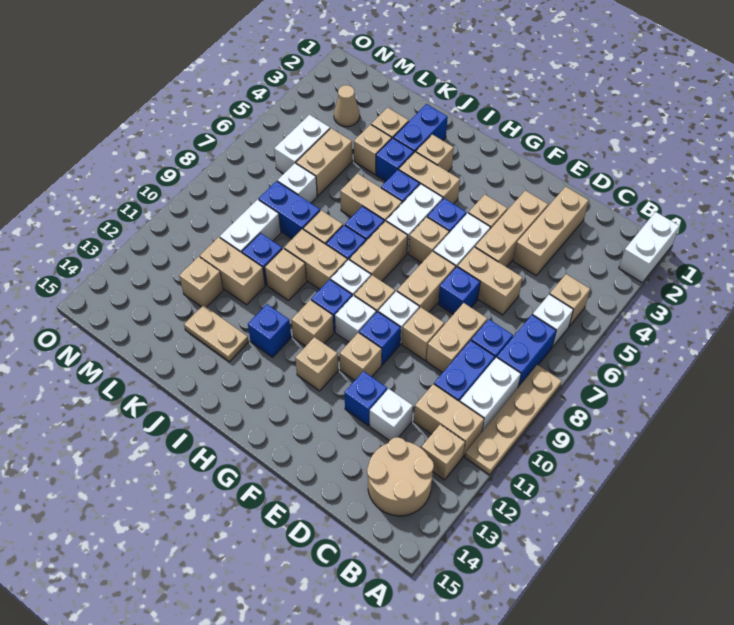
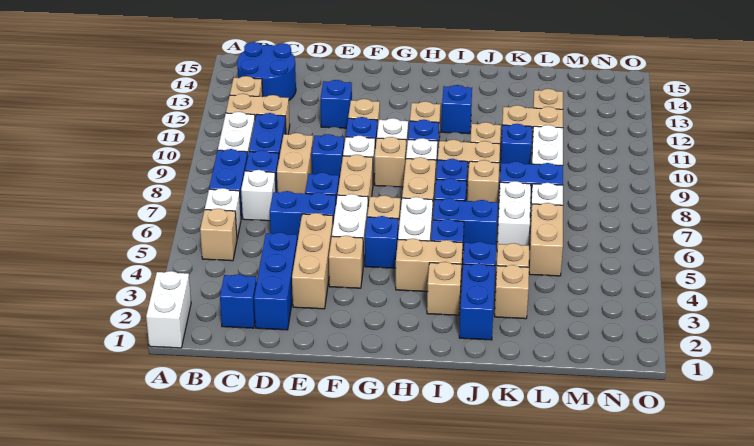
tan 1x4 plate [465,365,562,475] -> none
tan 2x2 round brick [367,437,434,516] -> blue 2x2 round brick [237,42,296,100]
none -> blue 1x1 brick [220,274,257,328]
tan 1x3 brick [513,187,589,275] -> blue 1x3 brick [254,232,297,330]
tan 1x2 brick [458,247,523,315] -> blue 1x2 brick [270,191,336,242]
white 1x1 brick [370,389,413,441] -> white 1x1 brick moved to [241,170,276,221]
tan 1x1 brick [402,307,444,360] -> blue 1x1 brick [312,134,344,180]
tan 1x1 brick [295,337,338,391] -> none
tan 1x2 brick [340,173,402,222] -> blue 1x2 brick [433,198,498,250]
tan 1x2 plate [184,305,249,362] -> none
tan 1x1 cone [334,85,360,127] -> none
white 1x2 brick [274,115,330,174] -> white 1x2 brick moved to [497,181,531,248]

